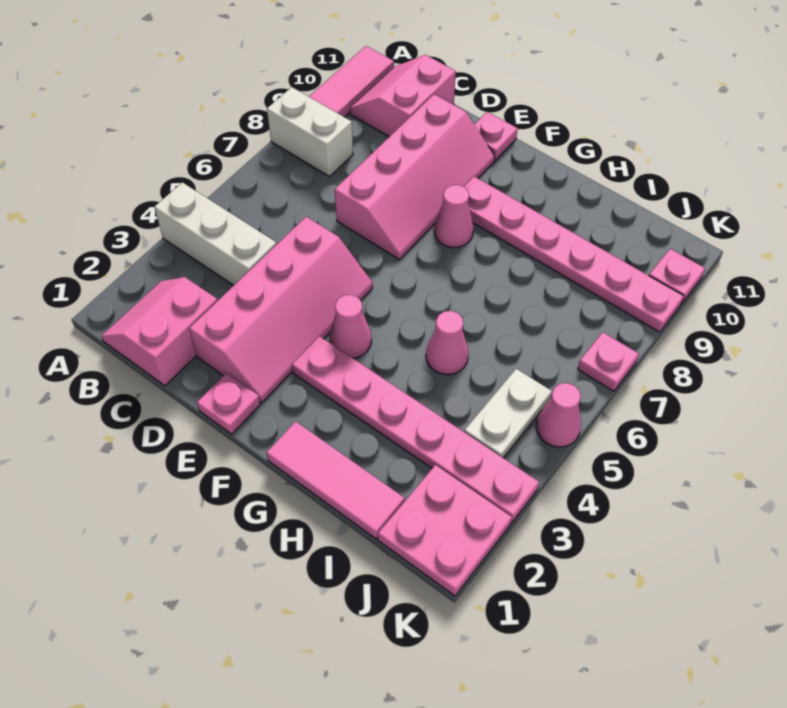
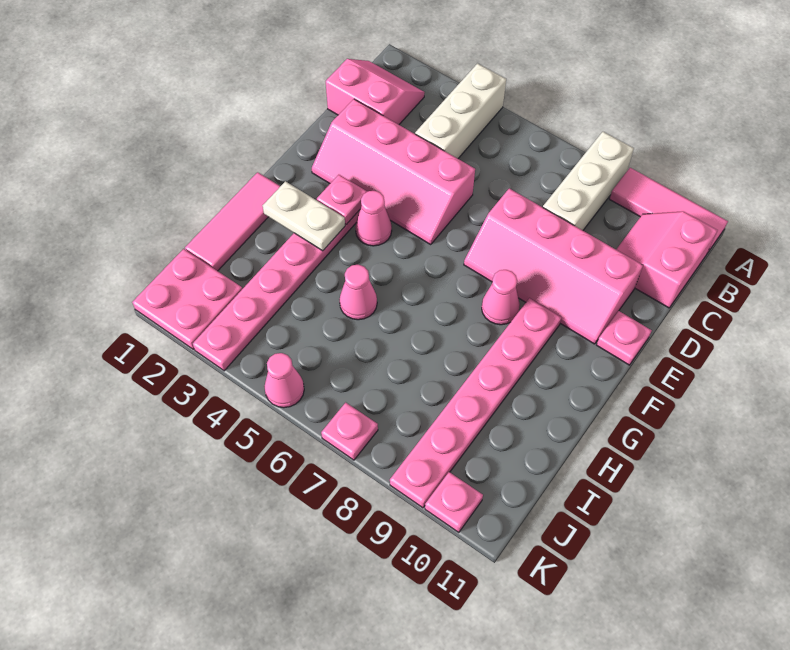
white 1x2 brick [267,87,353,177] -> white 1x3 brick [543,132,634,230]
pink 2x2 slope [350,55,456,137] -> pink 2x2 slope turned to [616,211,718,308]
pink 1x1 plate [197,373,260,434] -> pink 1x1 plate moved to [317,175,367,225]
white 1x2 plate [464,369,552,458] -> white 1x2 plate moved to [263,181,345,251]

